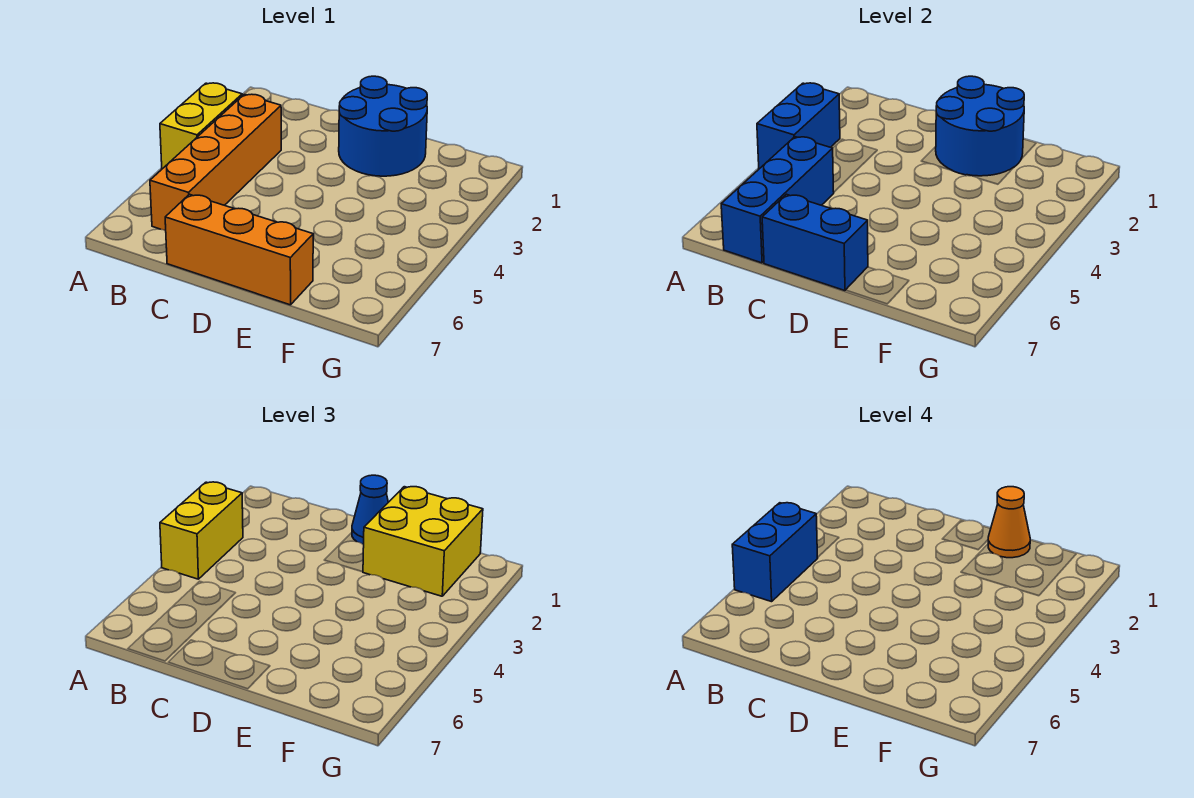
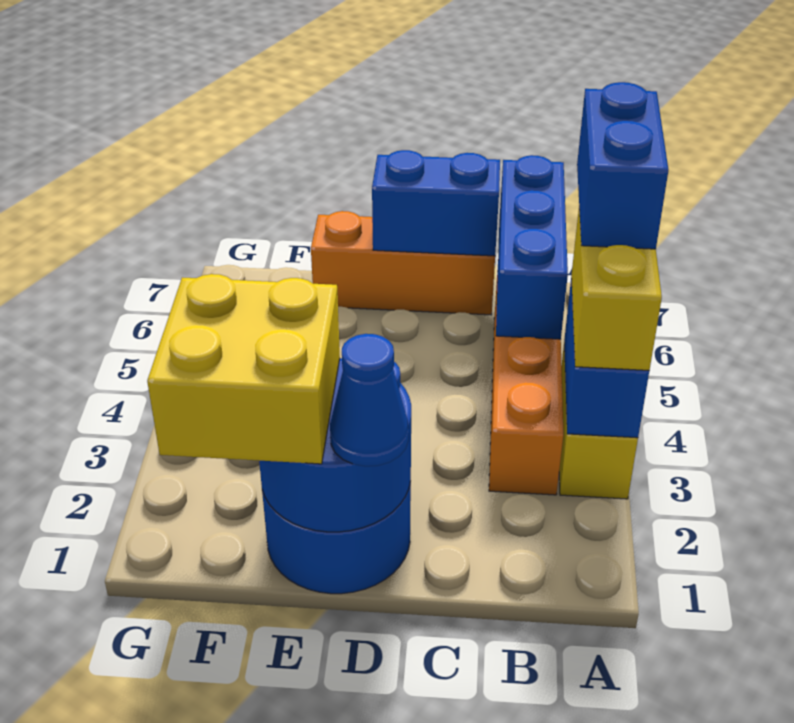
orange 1x1 cone [988,487,1030,558] -> none

